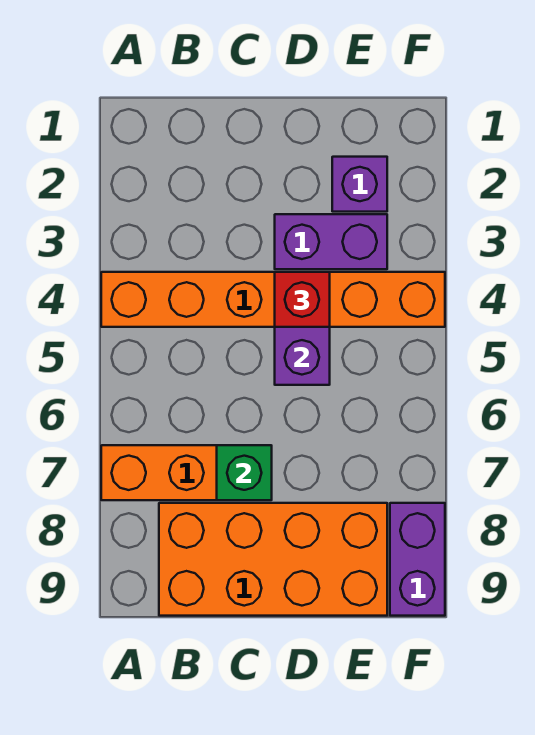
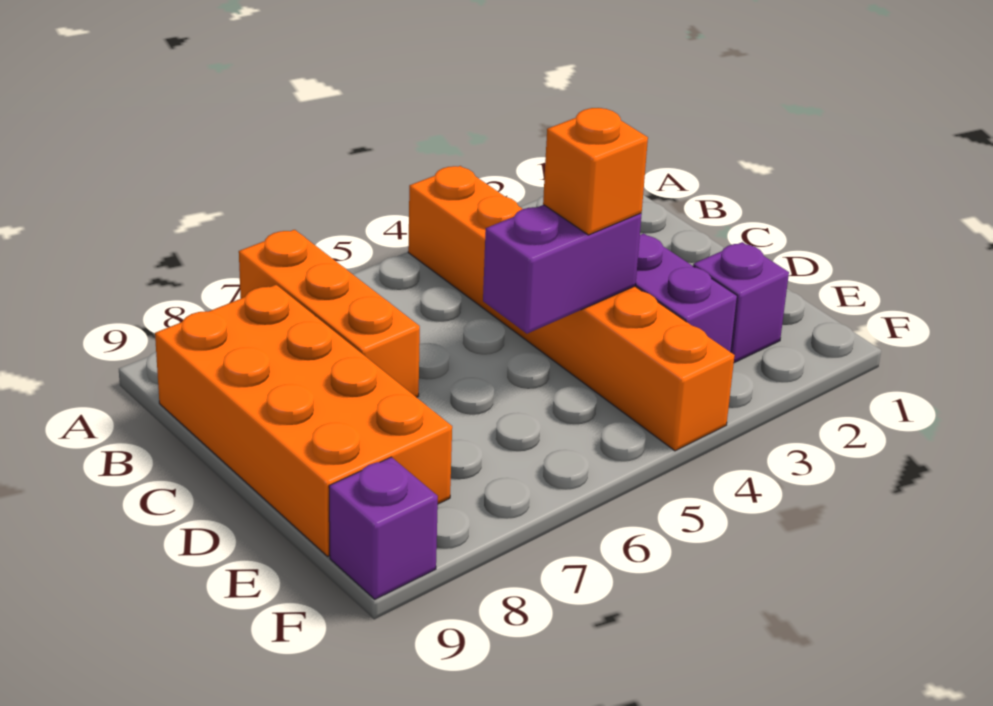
green 1x1 brick [217,445,272,500] -> none
red 1x1 brick [275,272,330,327] -> orange 1x1 brick [543,108,648,235]
purple 1x2 brick [390,503,445,616] -> purple 1x1 brick [329,457,438,599]

